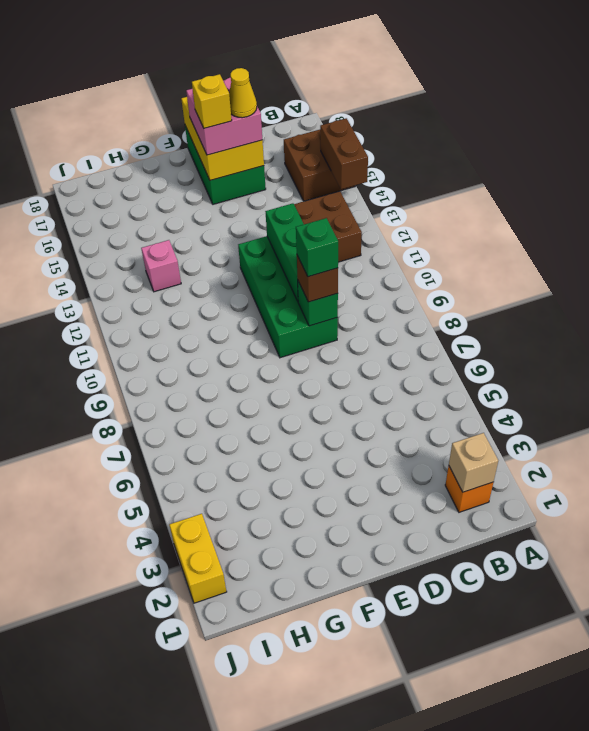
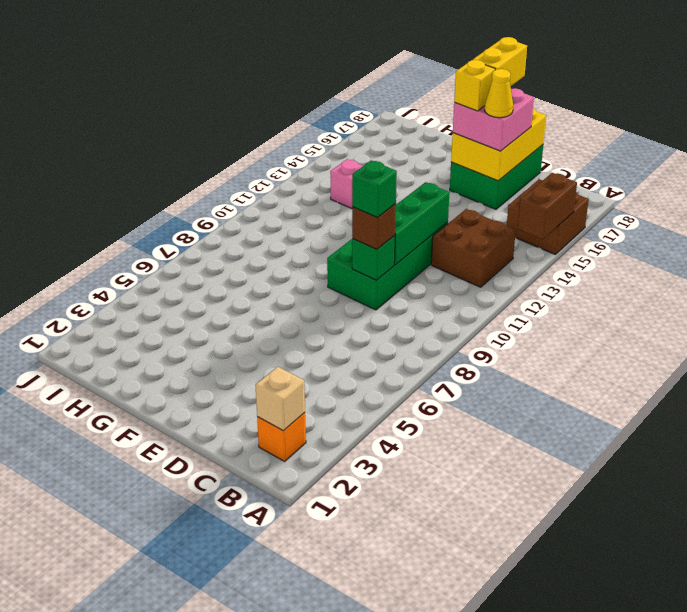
yellow 1x2 brick [169,514,227,603] -> yellow 1x2 brick moved to [473,37,527,87]

